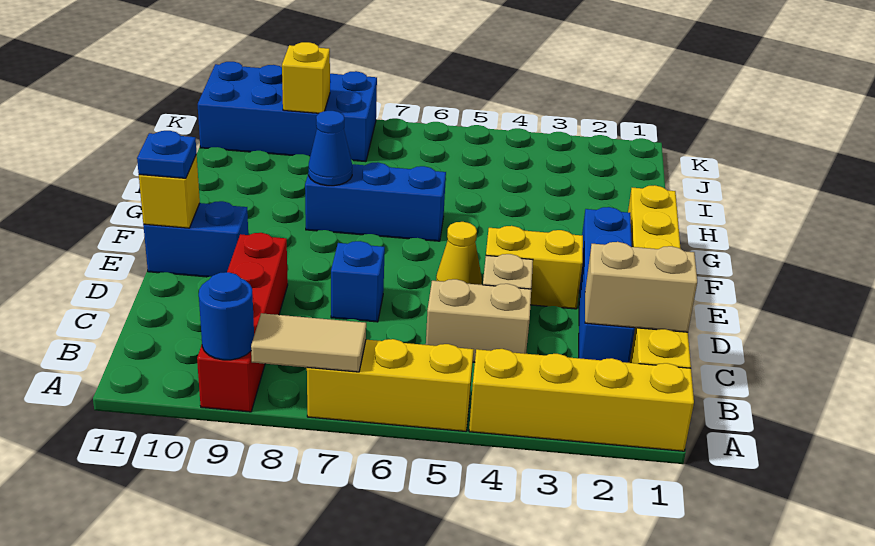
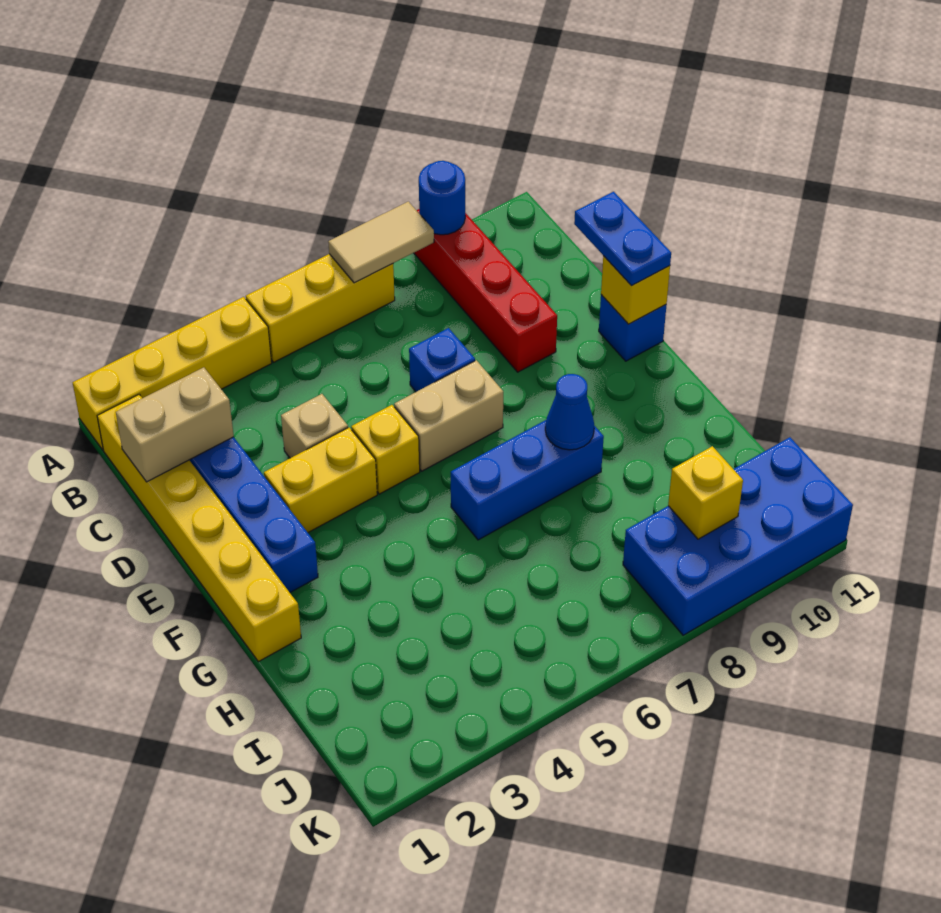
tan 1x2 brick [426,279,531,362] -> tan 1x2 brick moved to [394,360,503,471]
yellow 1x1 cone [436,222,482,285] -> yellow 1x1 brick [351,405,420,494]
blue 1x2 brick [143,201,248,277] -> blue 1x1 brick [599,295,666,361]
blue 1x1 plate [137,131,197,178] -> blue 1x2 plate [574,192,671,286]

